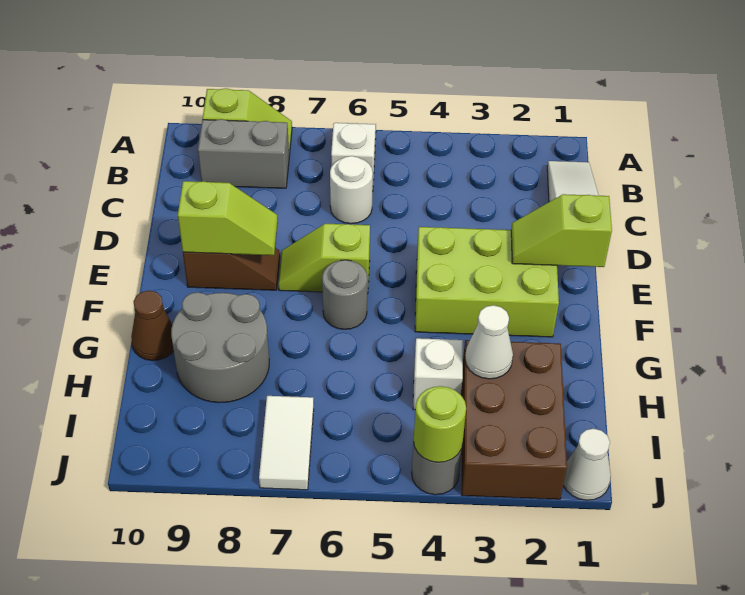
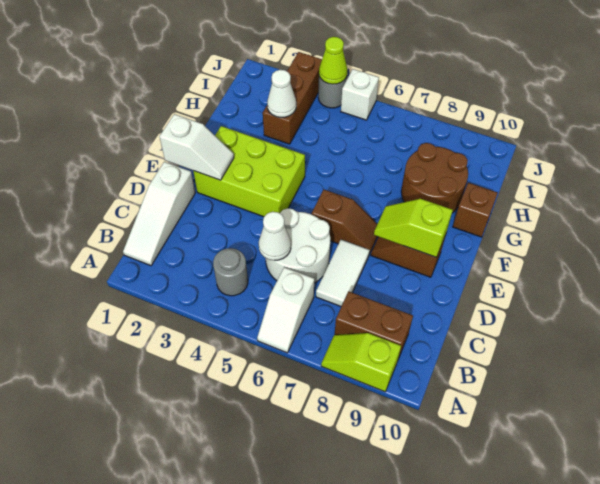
grey 1x2 brick [198,119,289,188] -> brown 1x2 brick [335,291,413,359]
white 1x1 round brick [330,156,373,224] -> white 2x2 round brick [266,208,330,283]
lime 1x2 slope [511,194,612,267] -> white 1x2 slope [159,114,234,180]
lime 1x2 slope [278,224,370,294] -> brown 1x2 slope [312,190,378,254]
grey 1x1 round brick [322,260,367,329] -> grey 1x1 round brick moved to [213,248,248,296]
grey 2x2 round brick [171,292,269,403] -> brown 2x2 round brick [401,143,468,213]
brown 1x1 cone [131,291,174,361] -> brown 1x1 brick [453,183,498,237]
brown 2x3 brick [462,340,567,499] -> brown 1x3 brick [263,52,322,144]
white 1x1 brick [413,338,463,410] -> white 1x1 brick moved to [341,69,379,120]
white 1x2 tile [259,396,314,490] -> white 1x2 tile moved to [316,240,370,306]
white 1x1 cone [563,429,611,500] -> white 1x1 cone moved to [259,212,291,260]
lime 1x1 round brick [414,386,466,462] -> lime 1x1 cone [319,37,347,84]

